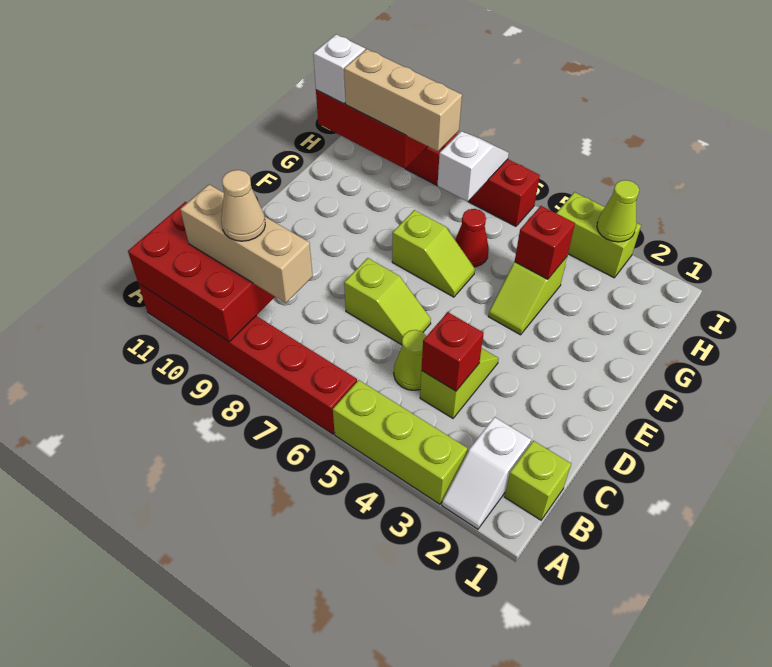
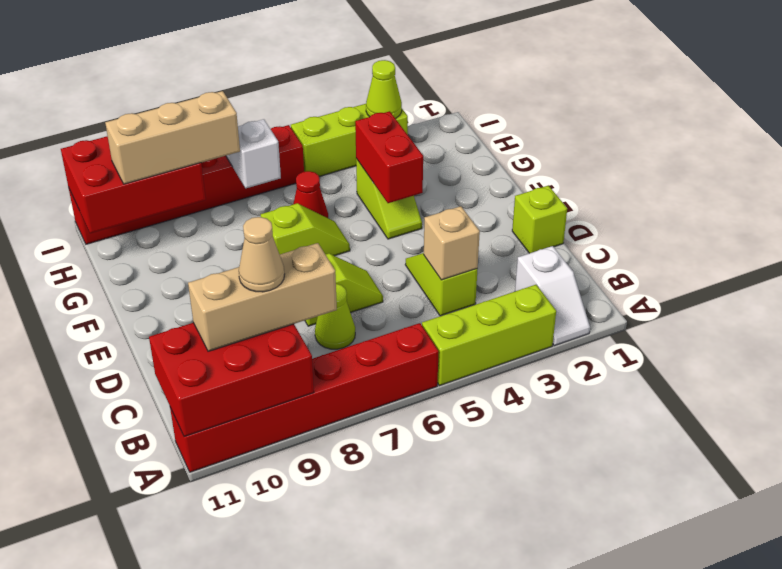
lime 1x1 brick [504,441,571,520] -> lime 1x1 brick moved to [512,186,567,253]
red 1x1 brick [422,312,484,391] -> tan 1x1 brick [423,206,480,280]
lime 1x1 cone [394,330,426,390] -> lime 1x1 cone moved to [315,284,355,349]
red 1x1 brick [515,206,575,279] -> red 1x2 brick [355,111,423,203]
white 1x1 brick [313,34,365,104] -> none
lime 1x2 brick [556,192,641,278] -> lime 1x3 brick [291,104,408,177]

